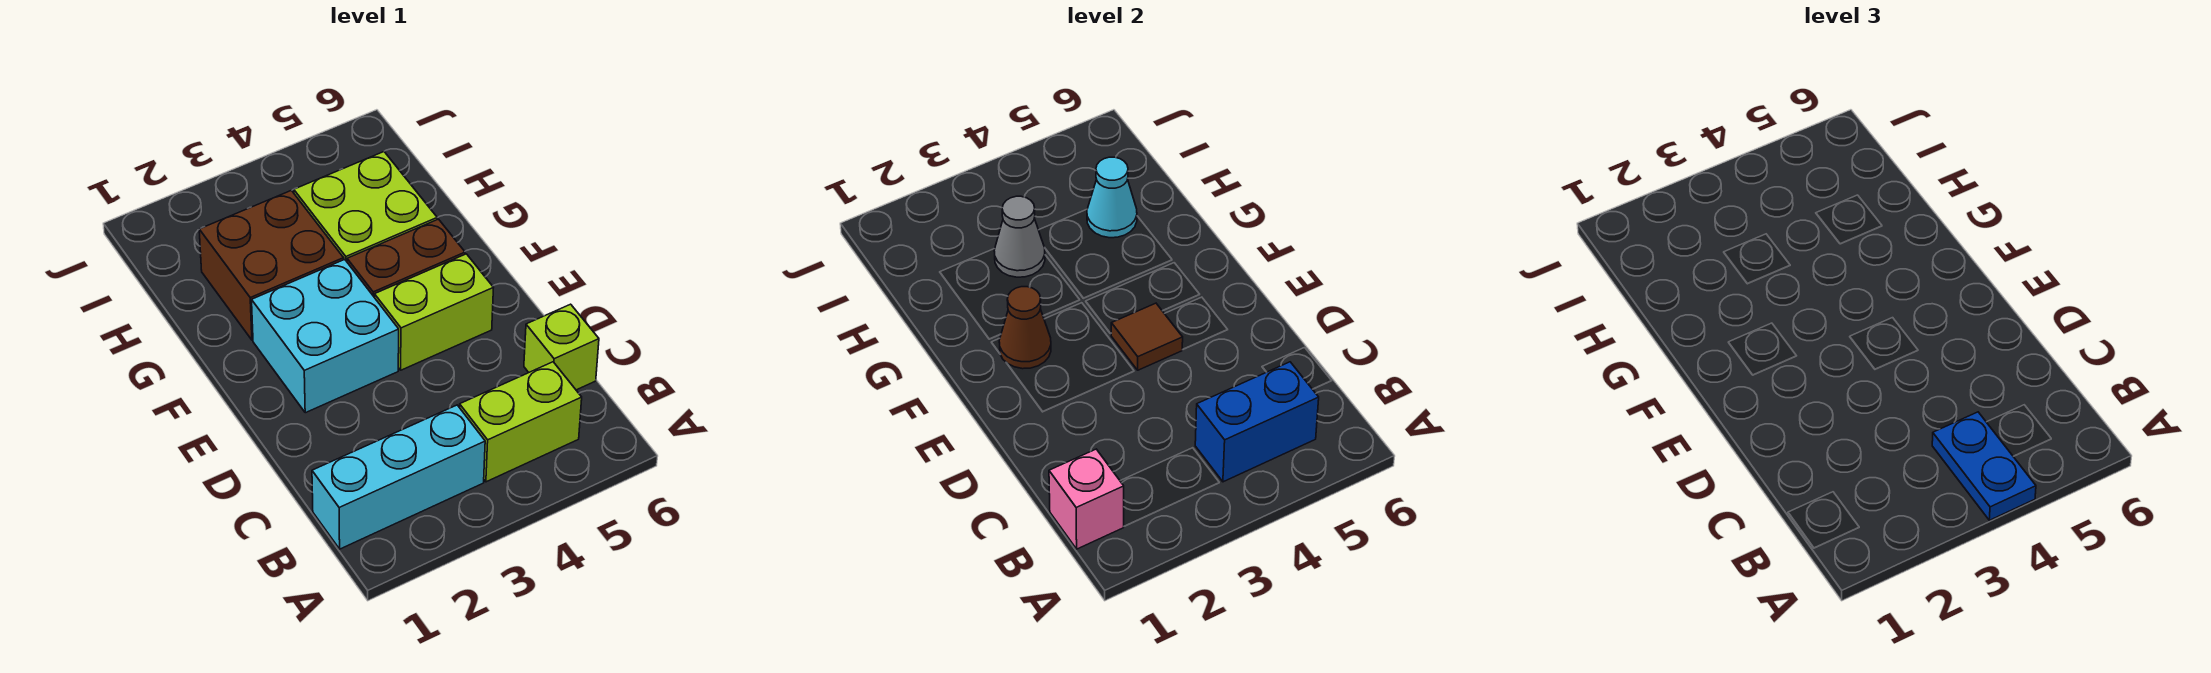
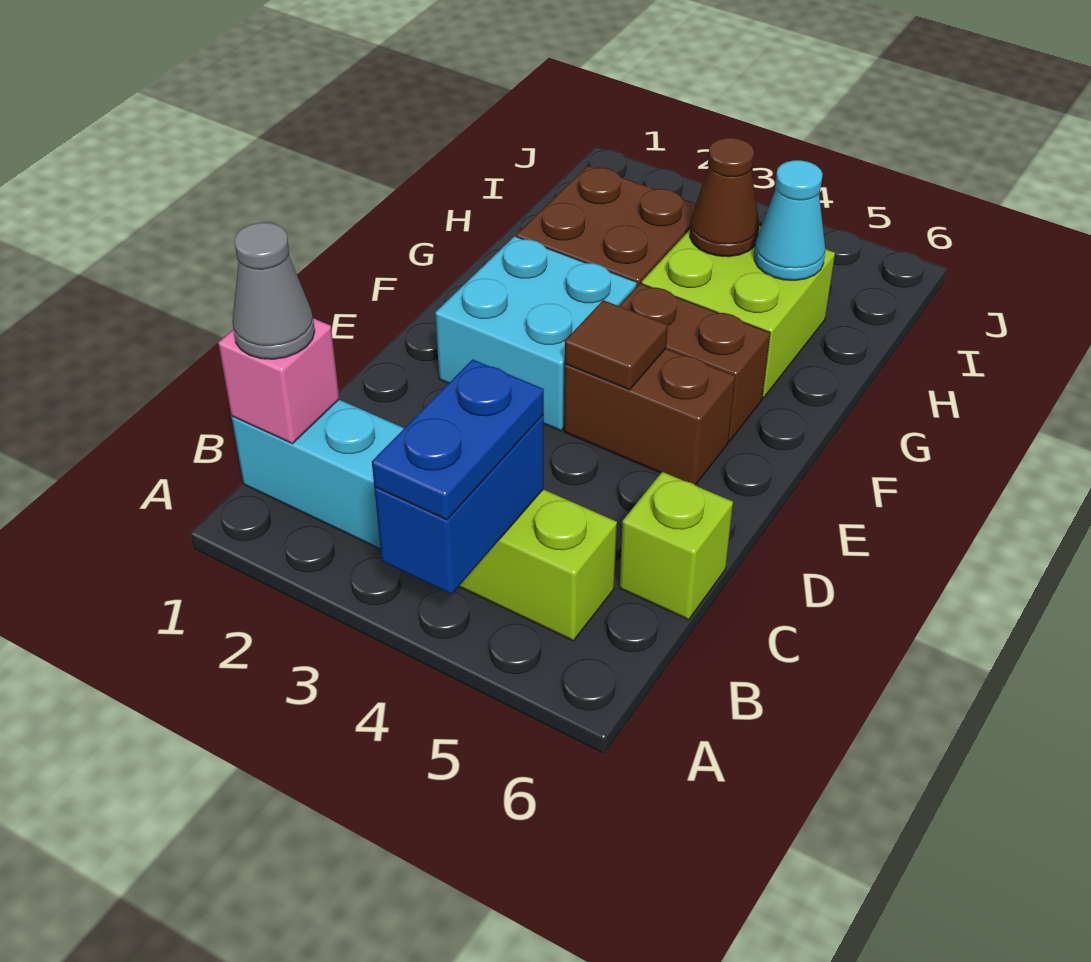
blue 1x2 brick [1195,362,1319,482] -> blue 1x2 brick turned to [374,415,544,594]
lime 1x2 brick [375,254,493,370] -> brown 1x2 brick [564,349,735,485]
brown 1x1 cone [999,287,1051,369] -> brown 1x1 cone moved to [690,138,759,257]
grey 1x1 cone [994,196,1045,277] -> grey 1x1 cone moved to [232,223,315,359]

